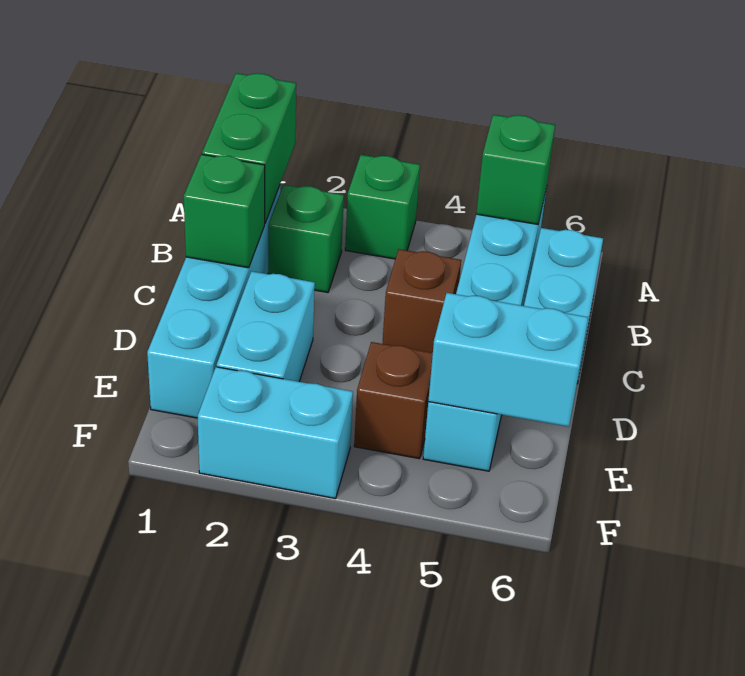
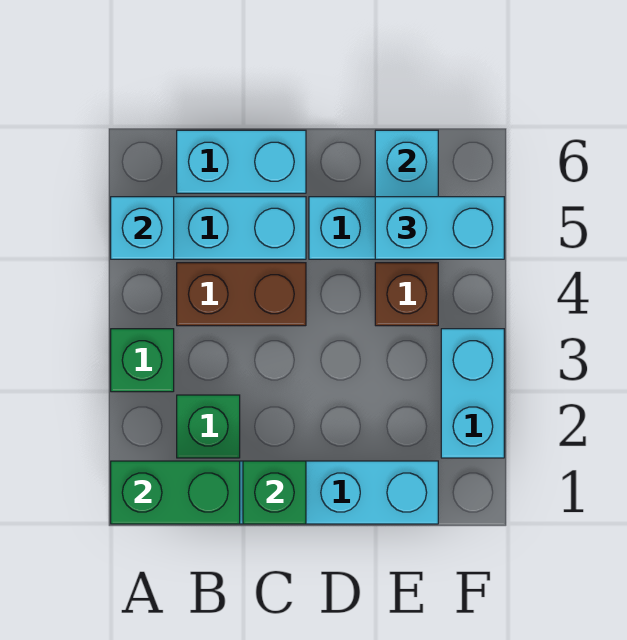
green 1x1 brick [476,115,555,224] -> cyan 1x1 brick [111,197,174,259]
brown 1x1 brick [382,249,461,353] -> brown 1x2 brick [177,263,306,326]
cyan 1x2 brick [217,271,315,382] -> cyan 1x2 brick moved to [375,197,504,259]

